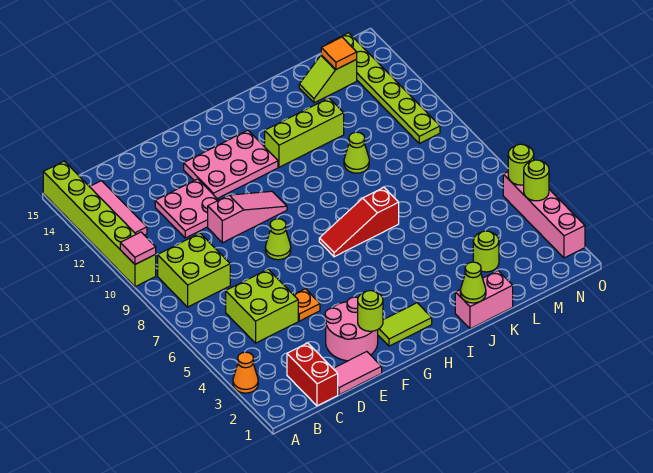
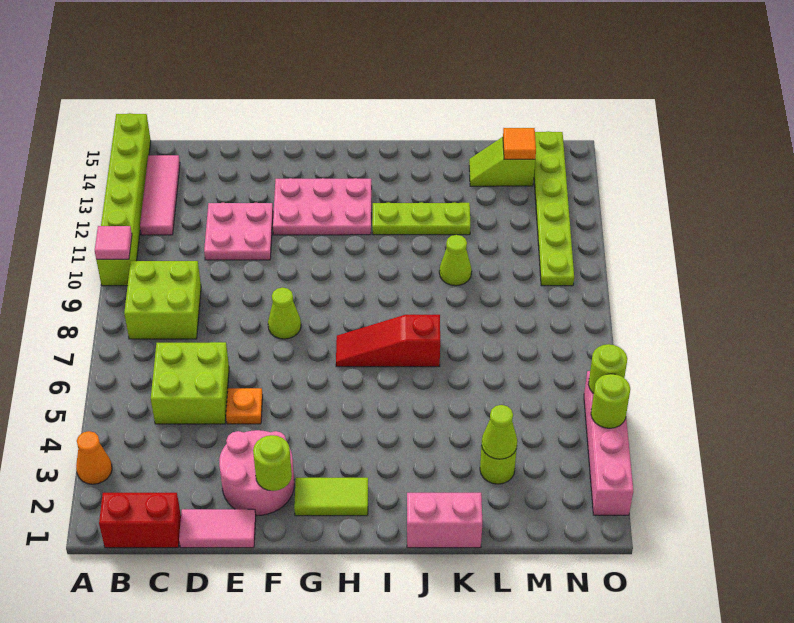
red 1x2 brick [287,343,338,406] -> red 1x2 brick turned to [99,493,181,548]
pink 1x3 slope [208,191,287,243] -> none
lime 1x3 brick [265,98,344,167] -> lime 1x3 plate [372,202,470,235]
lime 1x1 cone [460,262,486,303] -> lime 1x1 cone moved to [482,405,517,459]

